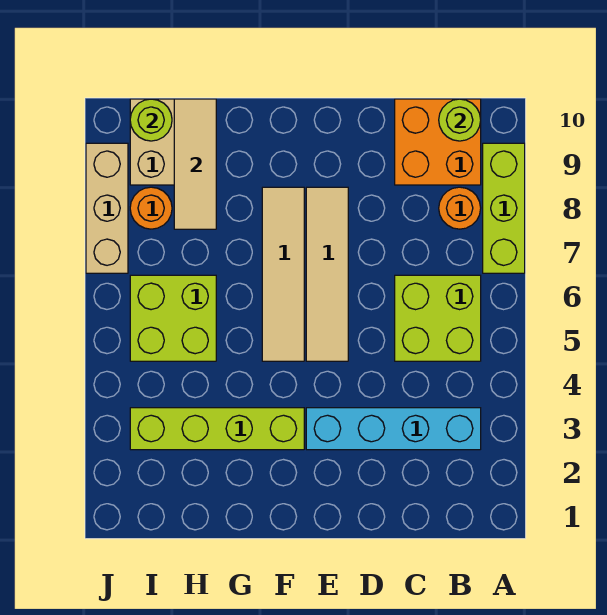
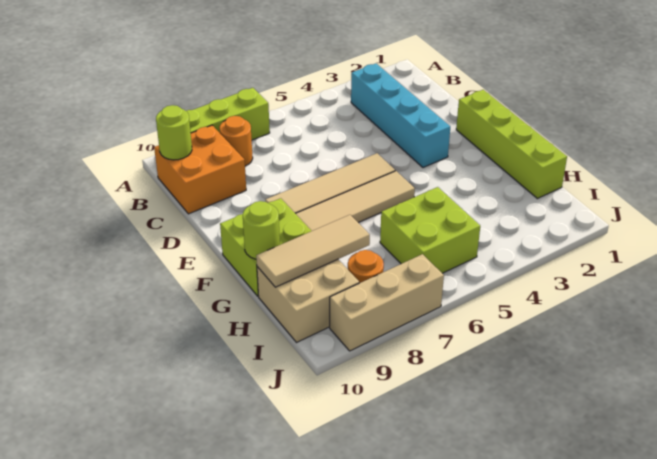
lime 2x2 brick [395,275,481,361] -> lime 2x2 brick moved to [220,198,311,296]
lime 1x4 brick [130,408,304,450] -> lime 1x4 brick moved to [456,90,567,199]
lime 1x1 round brick [130,99,172,141] -> lime 1x1 round brick moved to [243,201,280,259]

